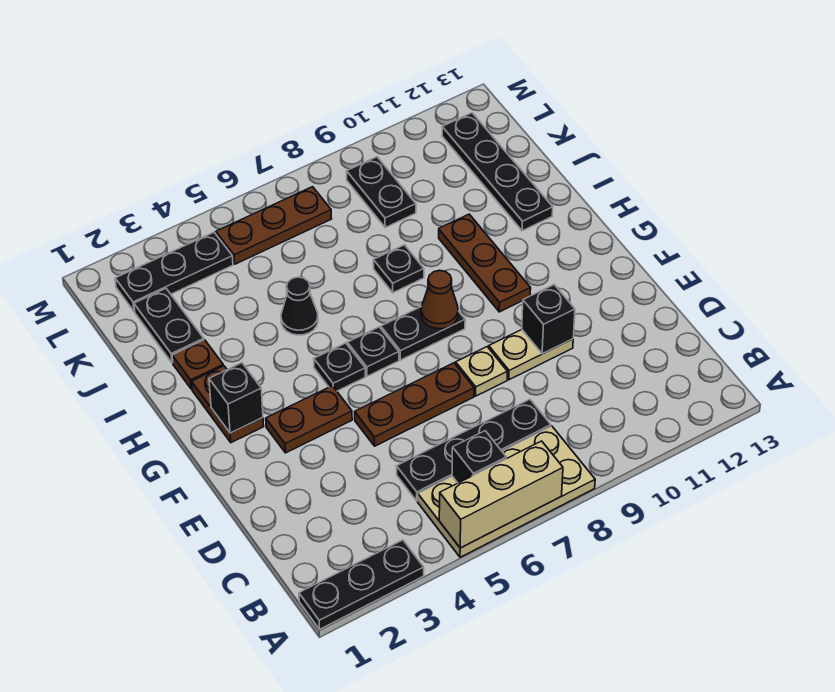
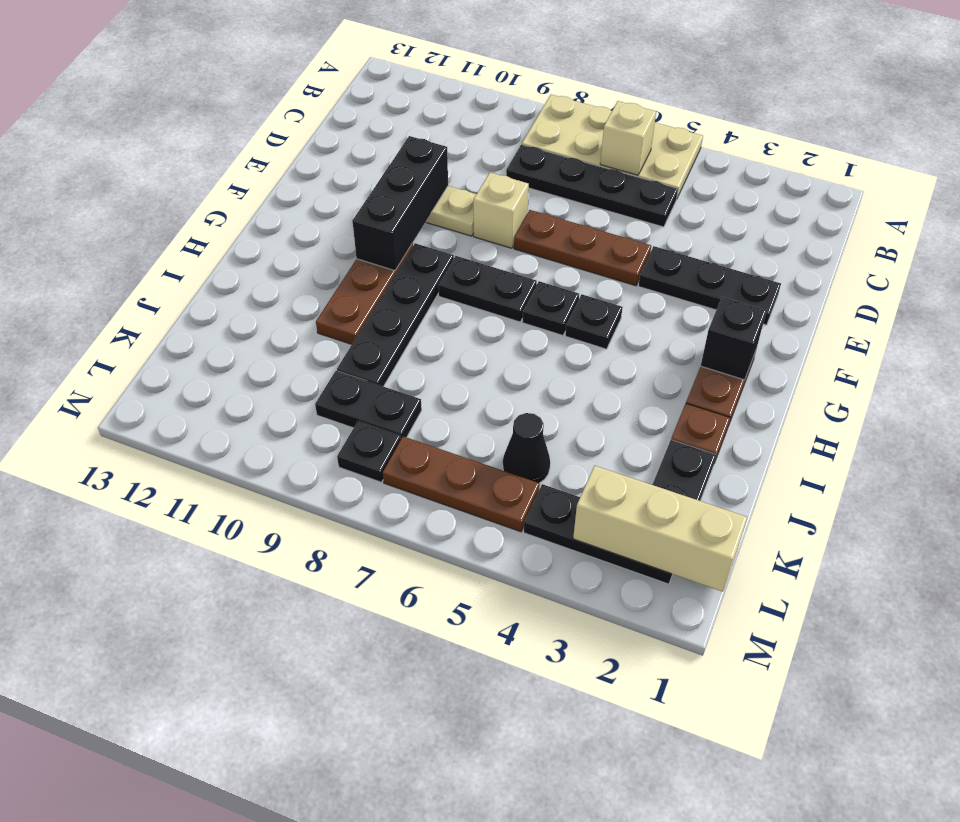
black 1x3 plate [299,540,424,629] -> black 1x3 plate moved to [639,246,781,325]
tan 1x3 brick [439,441,563,548] -> tan 1x3 brick moved to [573,466,747,592]
black 1x1 brick [452,431,506,483] -> tan 1x1 brick [600,101,656,175]
tan 1x1 plate [456,347,508,396] -> tan 1x1 brick [474,172,529,248]
black 1x1 brick [522,285,575,354] -> black 1x3 brick [353,136,448,271]
brown 1x2 plate [266,386,352,453] -> none
brown 1x1 cone [421,270,458,329] -> none
black 1x1 cone [281,277,318,335] -> black 1x1 cone moved to [503,413,550,483]
black 1x1 plate [373,245,424,293] -> black 1x1 plate moved to [337,421,401,482]
black 1x4 plate [442,113,553,231] -> black 1x4 plate moved to [337,243,454,386]
black 1x2 plate [347,157,416,227] -> black 1x2 plate turned to [315,371,422,439]

